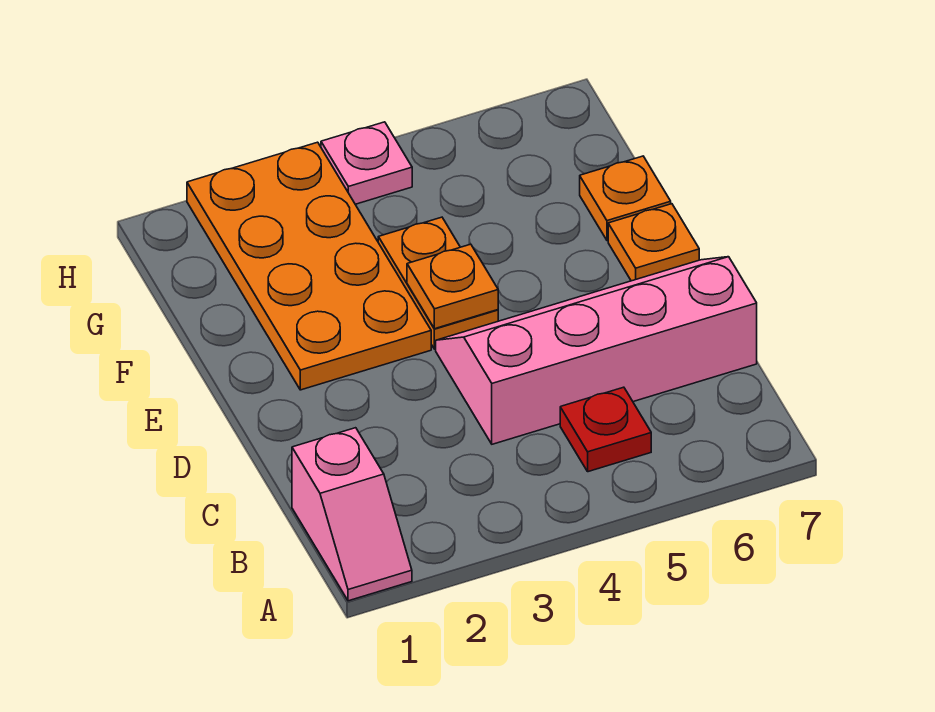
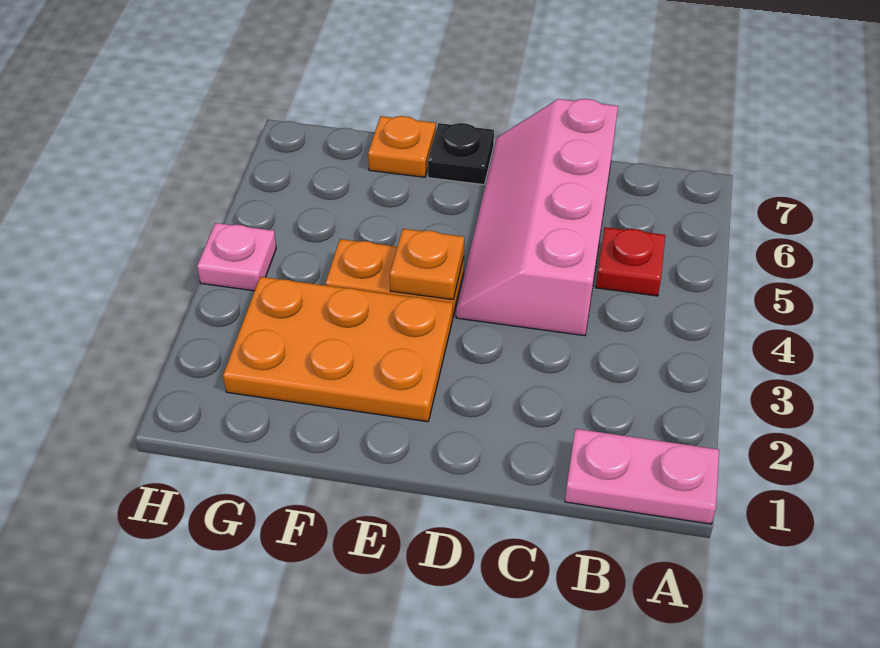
pink 1x2 slope [292,428,412,601] -> pink 1x2 plate [565,429,719,524]
orange 2x4 plate [187,142,431,390] -> orange 2x3 plate [223,277,453,422]
orange 1x1 plate [608,204,699,281] -> black 1x1 plate [428,123,494,185]

